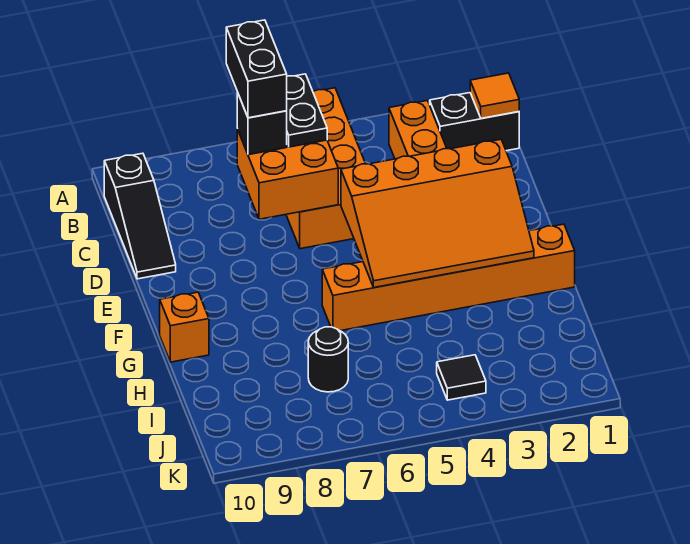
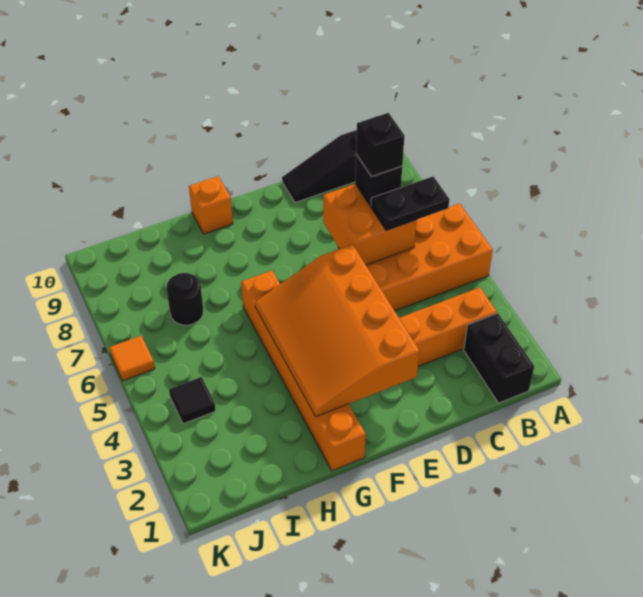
orange 1x1 tile [470,73,519,119] -> orange 1x1 tile moved to [109,336,155,381]
black 1x2 brick [226,20,287,118] -> black 1x1 brick [356,113,404,177]

